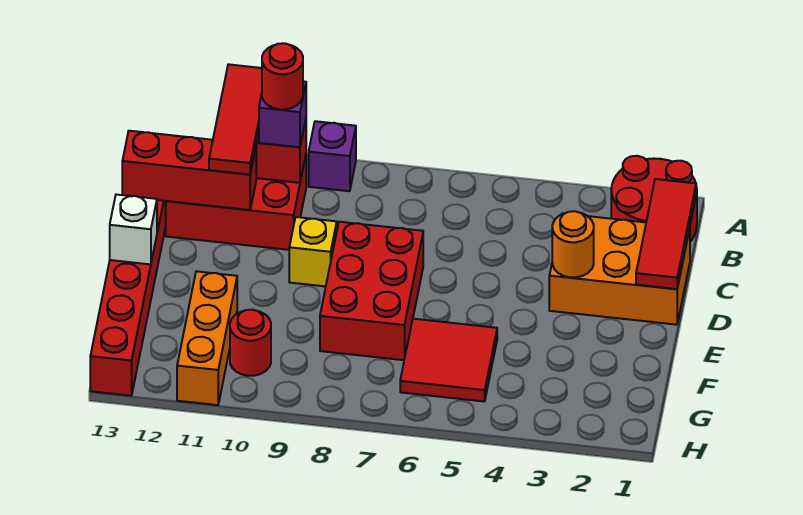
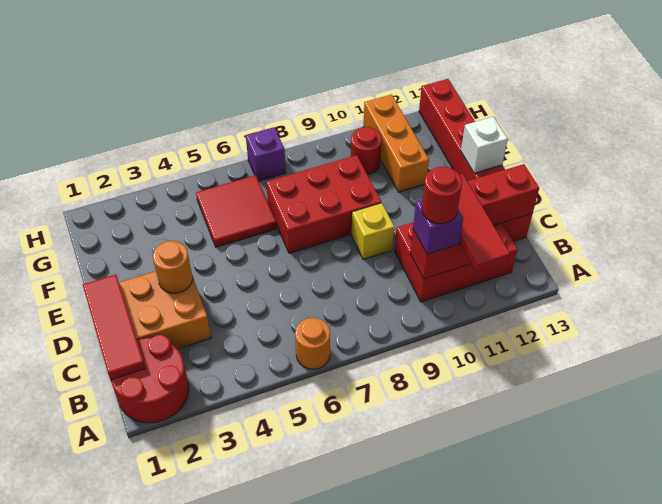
none -> orange 1x1 round brick [295,318,330,369]
purple 1x1 brick [309,121,356,191] -> purple 1x1 brick moved to [246,127,286,181]
red 2x3 brick [320,222,423,360] -> red 2x3 brick turned to [266,155,381,253]

